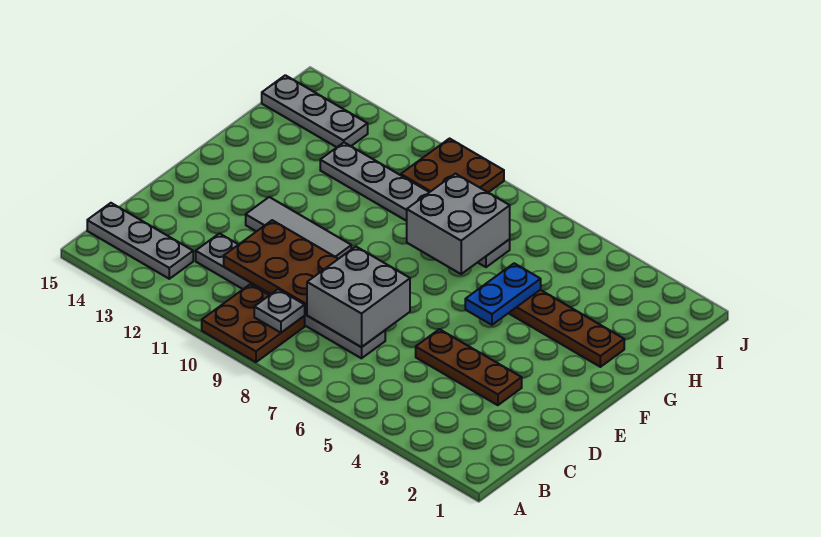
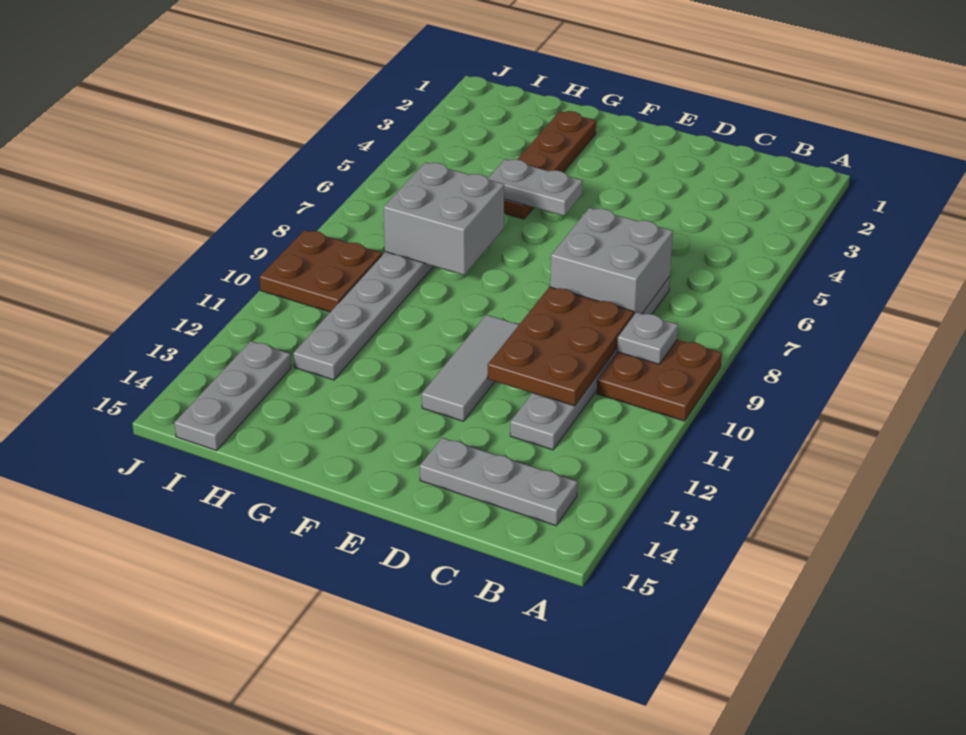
grey 1x3 plate [87,203,193,279] -> grey 1x3 plate turned to [420,438,578,526]
brown 1x3 plate [416,329,522,405] -> none
blue 1x2 plate [465,263,541,325] -> grey 1x2 plate [488,159,583,216]

